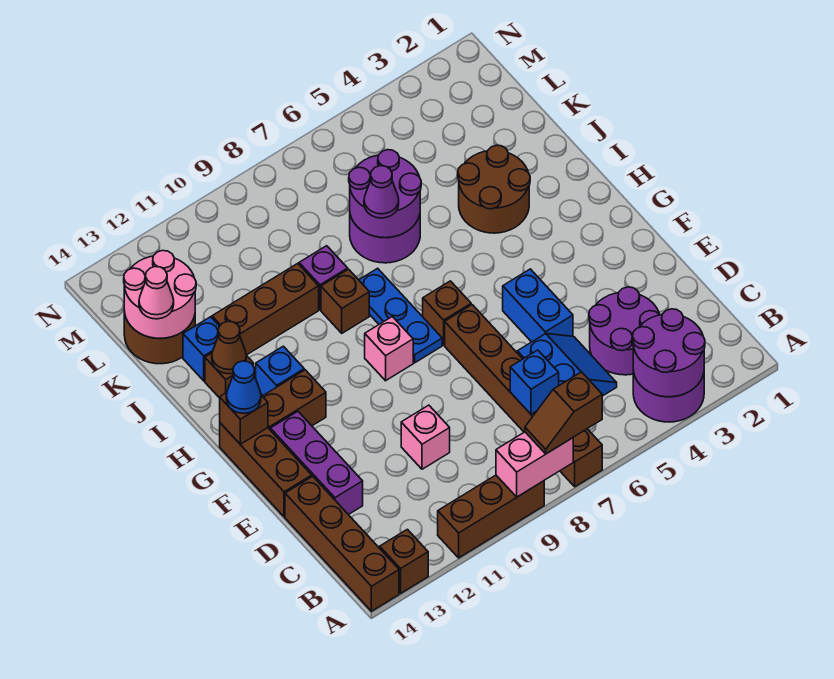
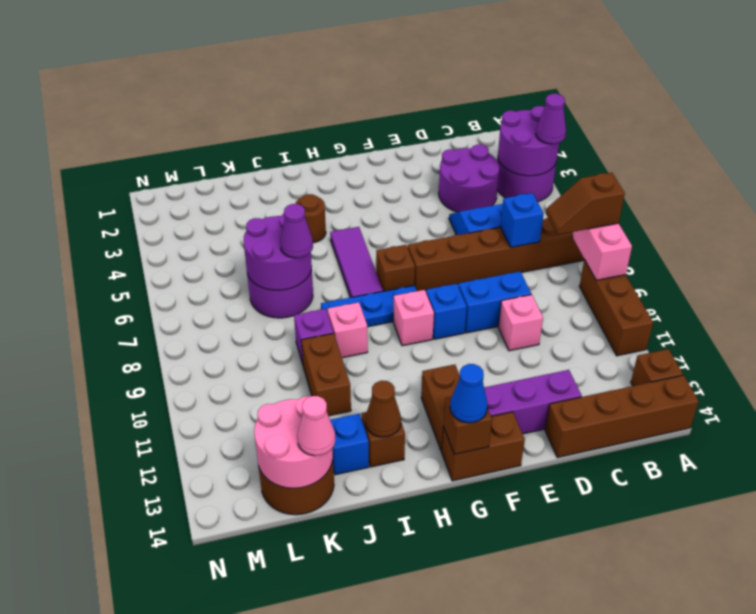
none -> purple 1x1 cone [536,94,566,144]
brown 1x2 slope [525,372,602,454] -> brown 1x2 slope turned to [546,173,625,235]
blue 1x2 brick [503,269,573,342] -> blue 1x2 brick moved to [458,272,531,333]
brown 1x3 brick [220,423,312,517] -> brown 1x2 brick [442,412,525,481]
none -> purple 1x3 tile [330,227,383,298]
blue 1x1 brick [256,346,304,395] -> blue 1x1 brick moved to [426,284,467,339]
brown 2x2 round brick [458,145,530,233] -> brown 1x1 round brick [295,194,326,243]
brown 1x1 brick [321,269,369,333] -> pink 1x1 brick [328,302,368,358]
brown 1x3 brick [212,263,319,355] -> brown 1x2 brick [301,333,351,416]

